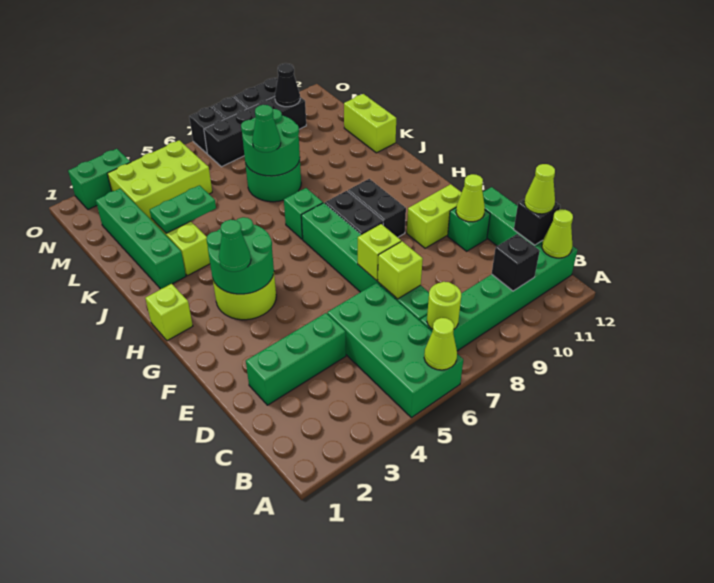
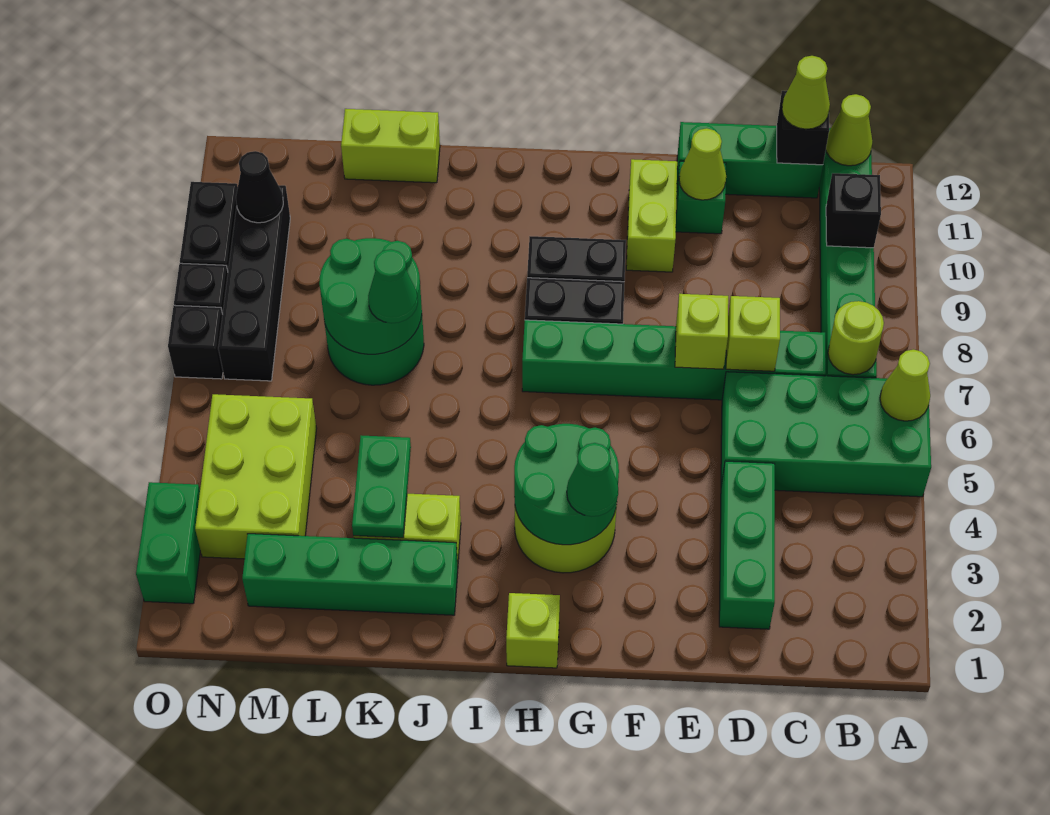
green 1x1 brick [284,188,323,239] -> none

